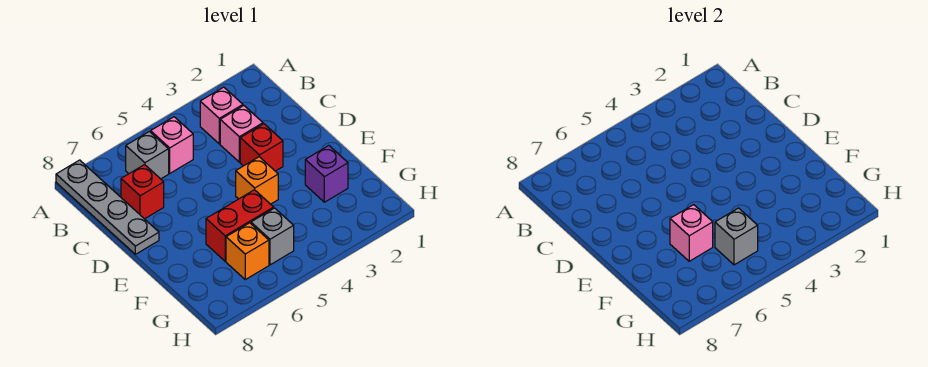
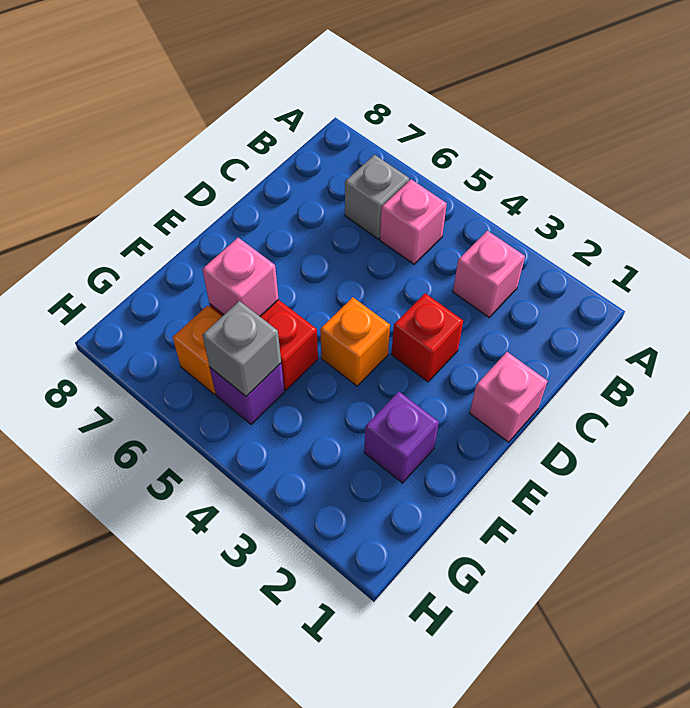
grey 1x4 plate [56,160,159,254] -> none
pink 1x1 brick [220,106,263,162] -> pink 1x1 brick moved to [470,352,548,442]
red 1x1 brick [121,165,164,219] -> none
grey 1x1 brick [251,208,294,265] -> purple 1x1 brick [210,363,284,424]

